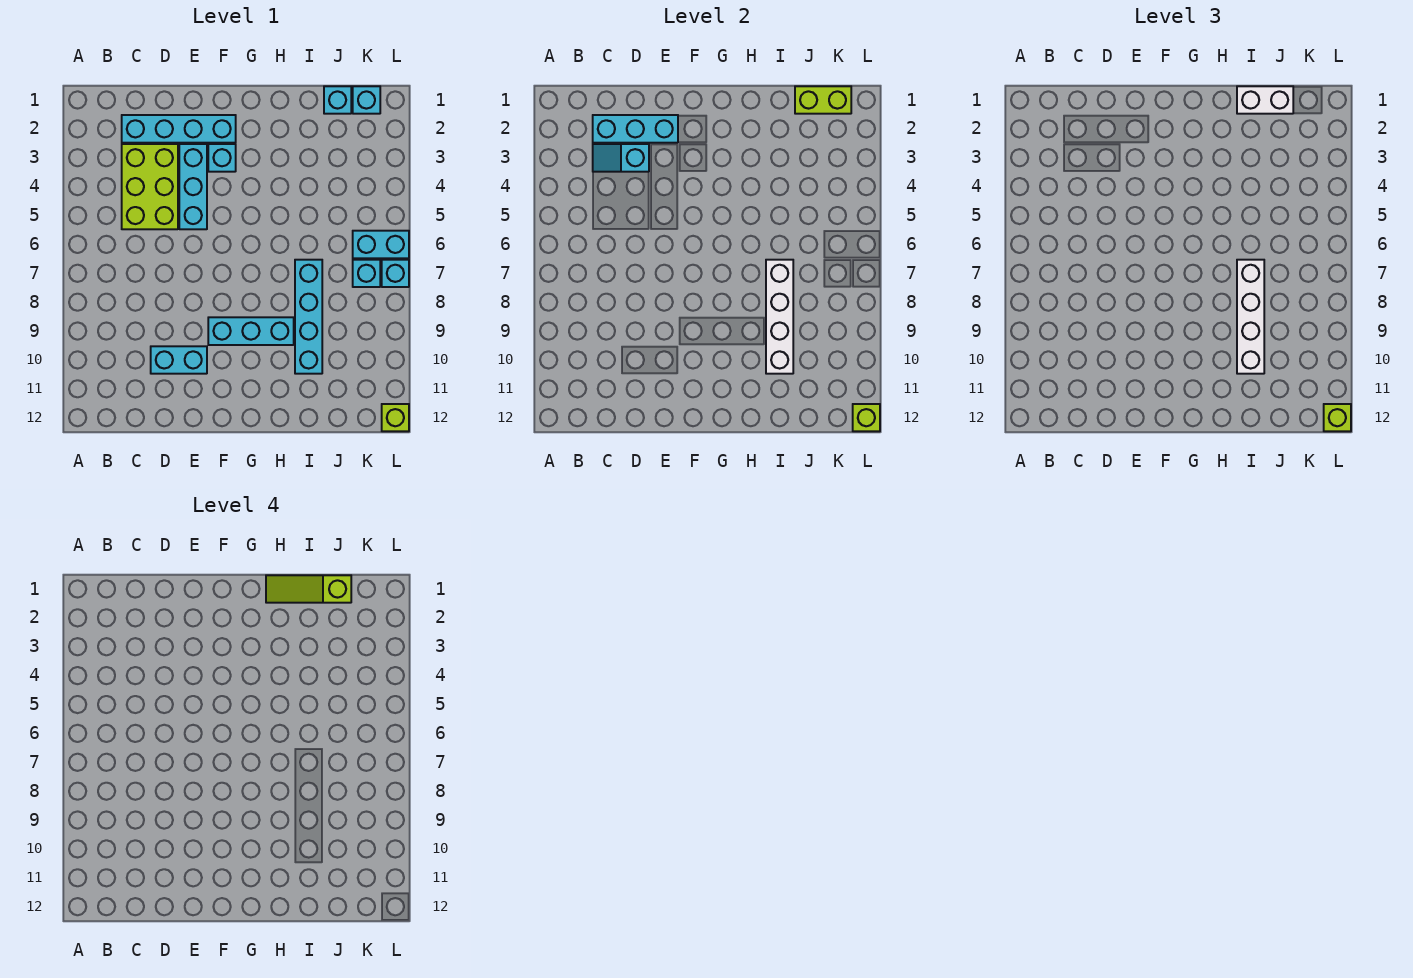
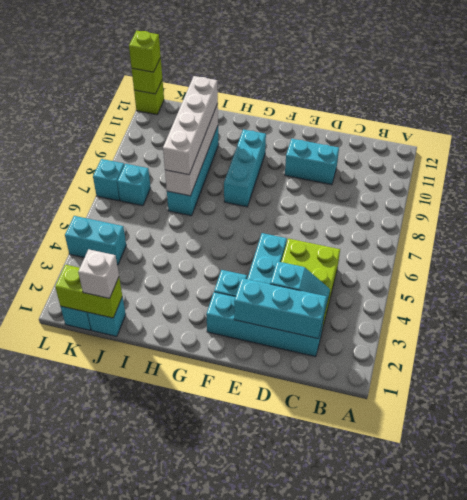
cyan 1x3 brick [208,317,294,345] -> cyan 1x3 brick turned to [224,129,266,207]
lime 1x3 slope [266,575,351,603] -> none
white 1x2 brick [1237,86,1293,114] -> white 1x1 brick [78,249,119,298]
cyan 1x2 brick [353,231,409,258] -> cyan 1x2 brick moved to [65,216,126,265]

